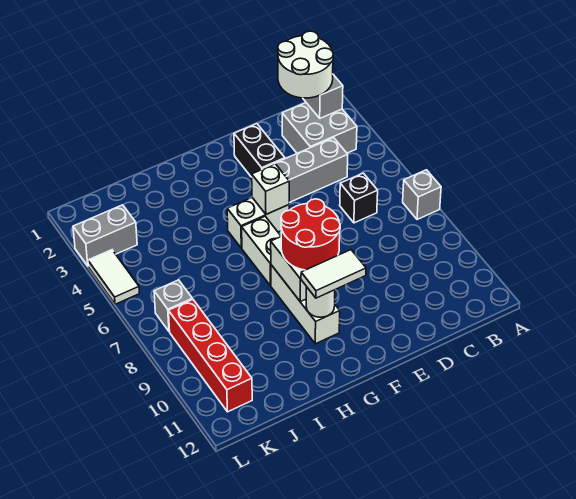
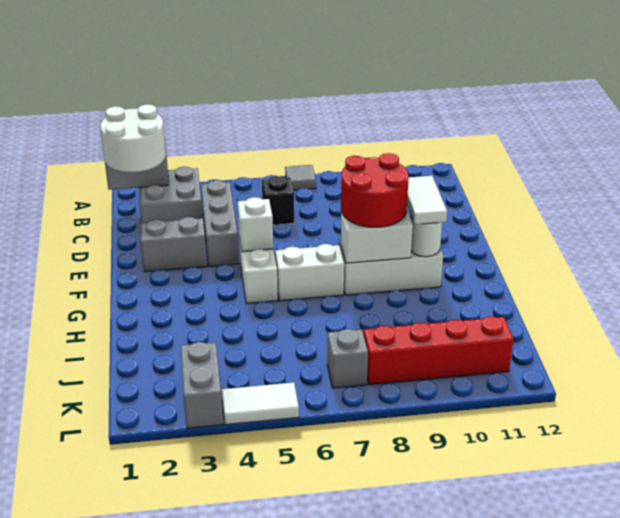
grey 1x1 brick [403,170,441,220] -> grey 1x1 tile [285,165,316,190]
black 1x2 brick [234,124,285,177] -> grey 1x2 brick [140,217,207,272]

